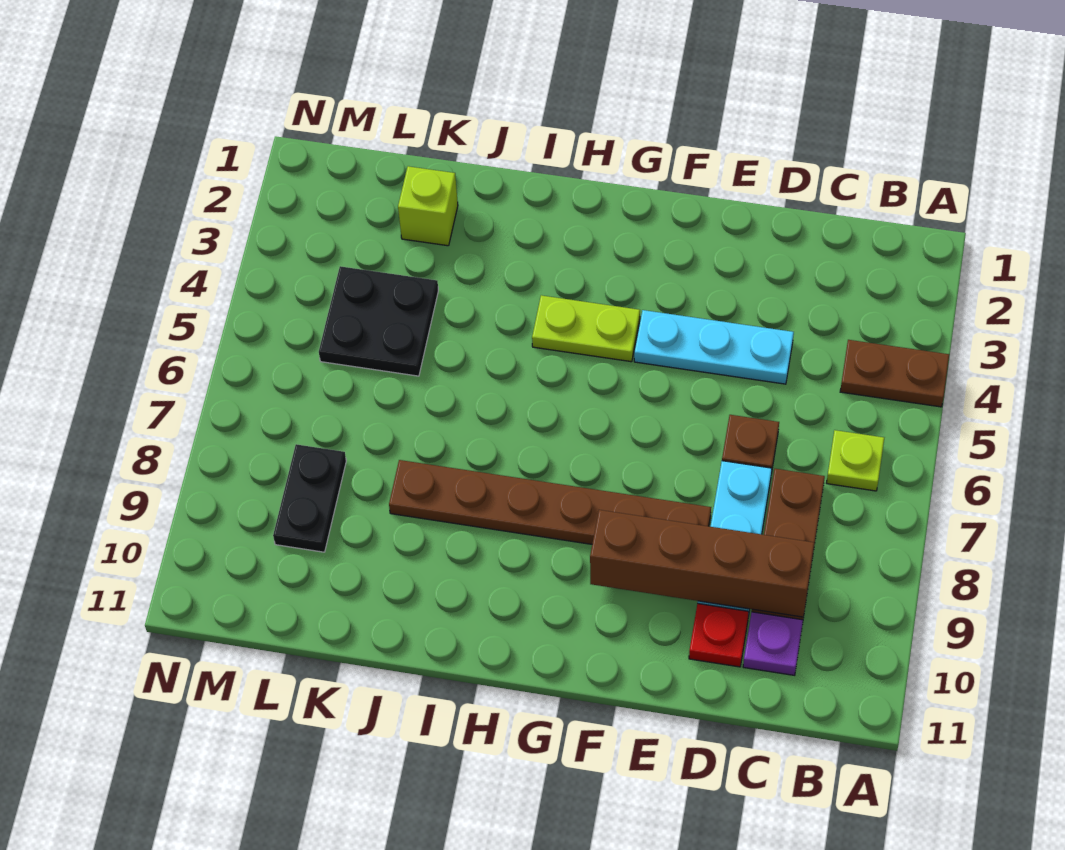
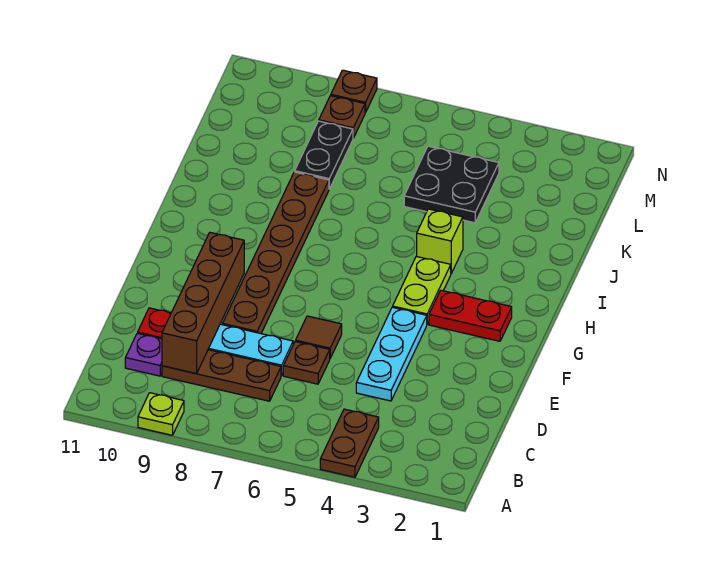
lime 1x1 plate [827,430,884,491] -> lime 1x1 plate moved to [138,393,184,435]
none -> brown 1x1 tile [296,316,342,358]
none -> red 1x2 plate [429,290,512,341]
lime 1x1 brick [398,166,458,246] -> lime 1x1 brick moved to [417,209,463,273]
black 1x2 plate [273,444,346,552] -> black 1x2 plate turned to [295,121,353,189]
none -> brown 1x1 plate [319,96,365,138]
none -> brown 1x1 plate [331,70,377,113]

